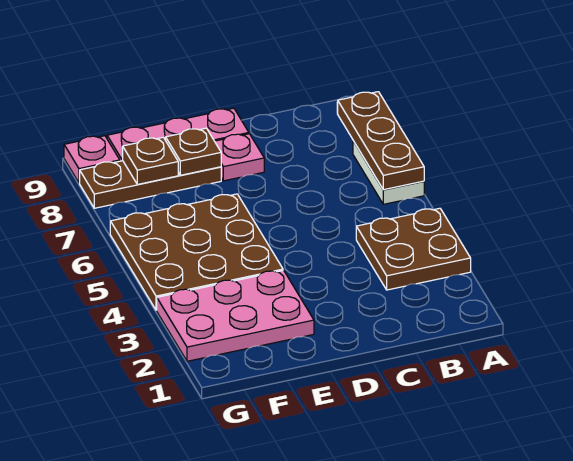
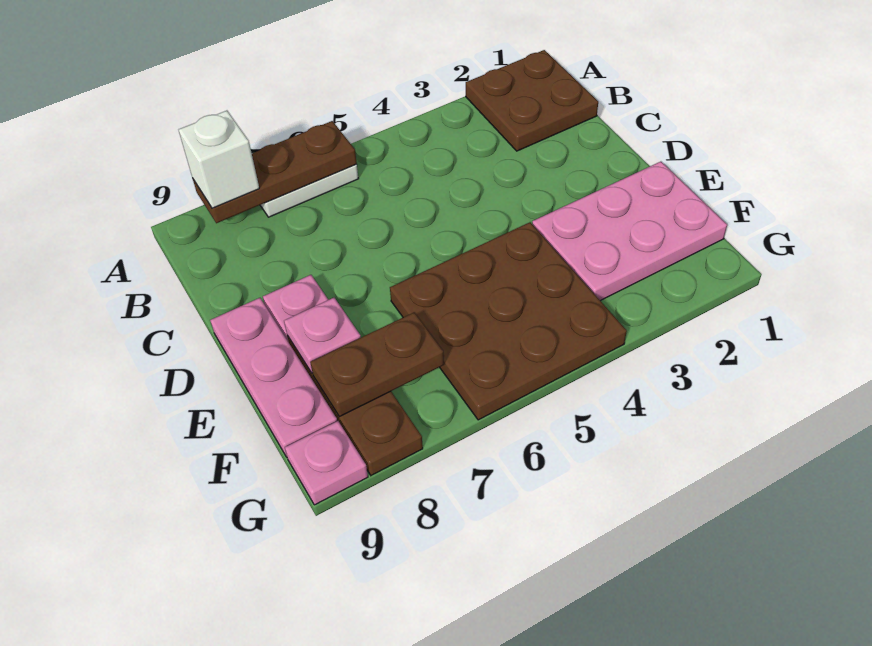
brown 2x2 plate [356,208,471,290] -> brown 2x2 plate moved to [466,50,598,151]
none -> white 1x1 brick [179,111,259,208]
pink 2x3 plate [157,270,314,361] -> pink 2x3 plate turned to [532,162,727,301]
brown 1x1 plate [166,128,221,175] -> pink 1x1 plate [284,298,361,373]
brown 1x1 plate [123,137,178,184] -> brown 1x2 plate [310,312,444,417]

